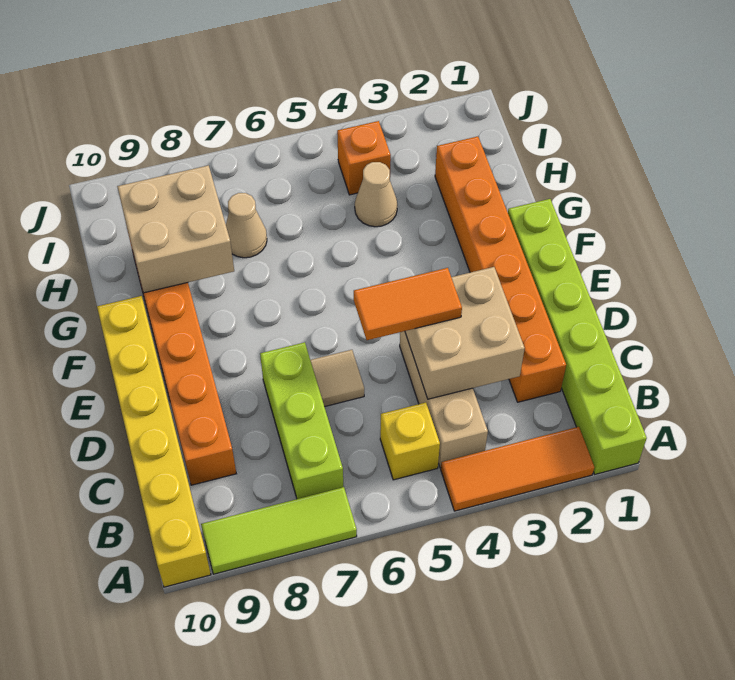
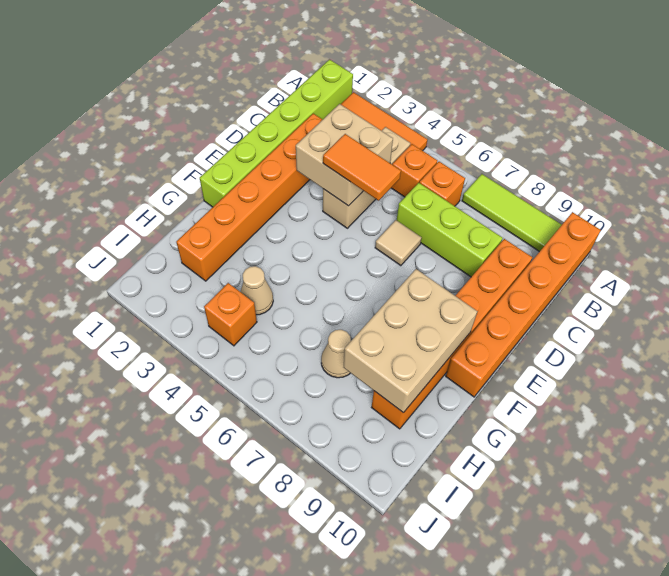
yellow 1x6 brick [97,296,211,587] -> orange 1x6 brick [446,212,601,397]
yellow 1x1 brick [380,402,440,480] -> orange 1x1 brick [392,144,437,197]
none -> orange 1x1 brick [420,162,465,206]
lime 1x3 brick [260,342,343,499] -> lime 1x3 brick turned to [397,183,503,277]
tan 2x2 brick [117,165,234,293] -> tan 2x3 brick [344,269,477,413]

